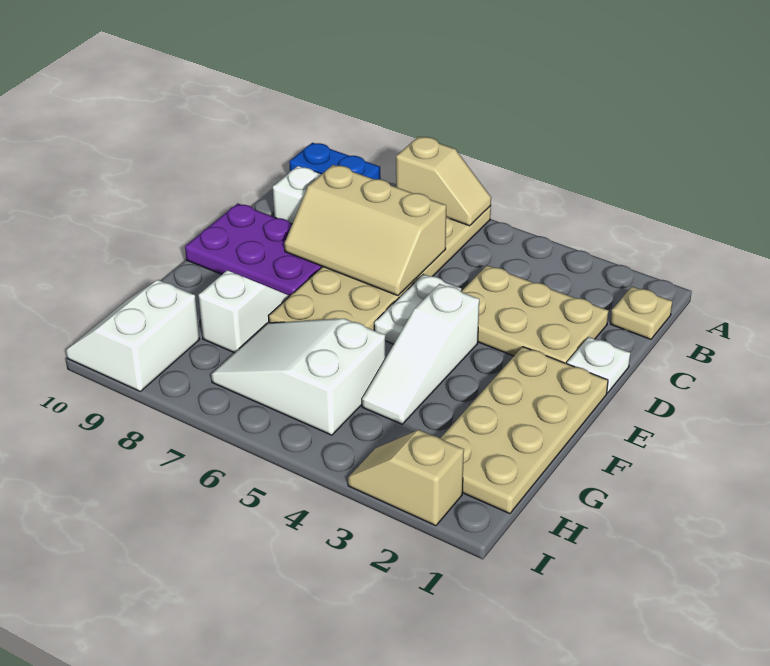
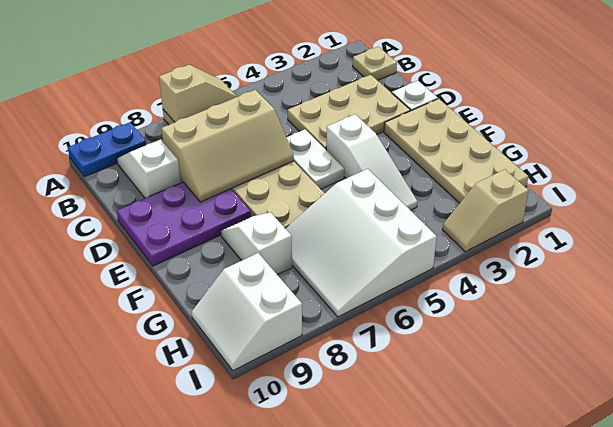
white 2x3 slope [211,319,386,435] -> white 3x3 slope [285,169,437,317]

